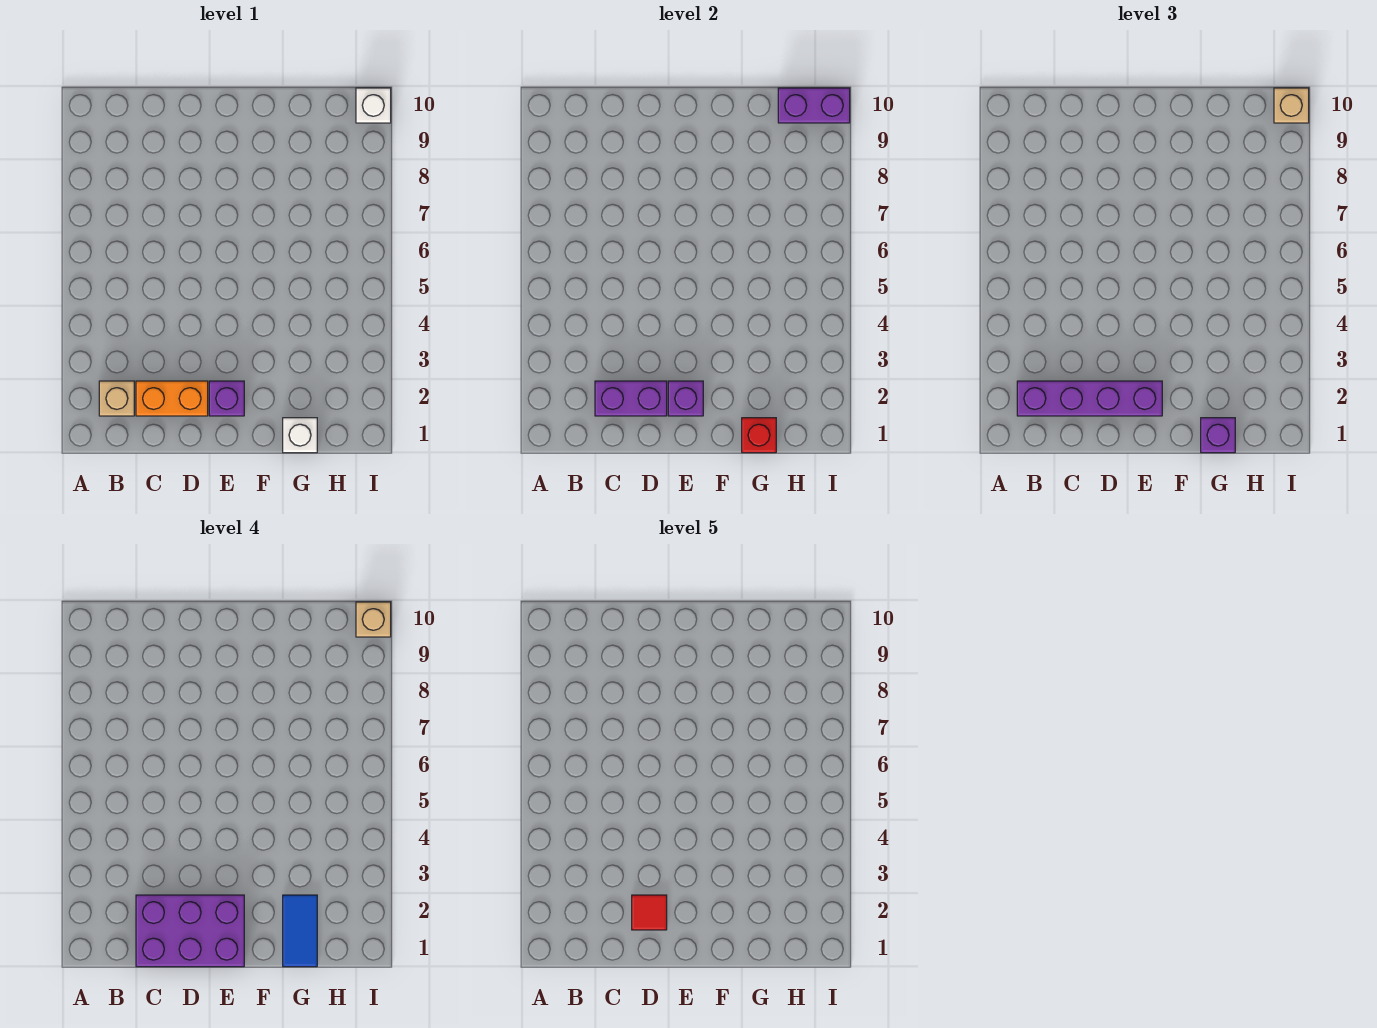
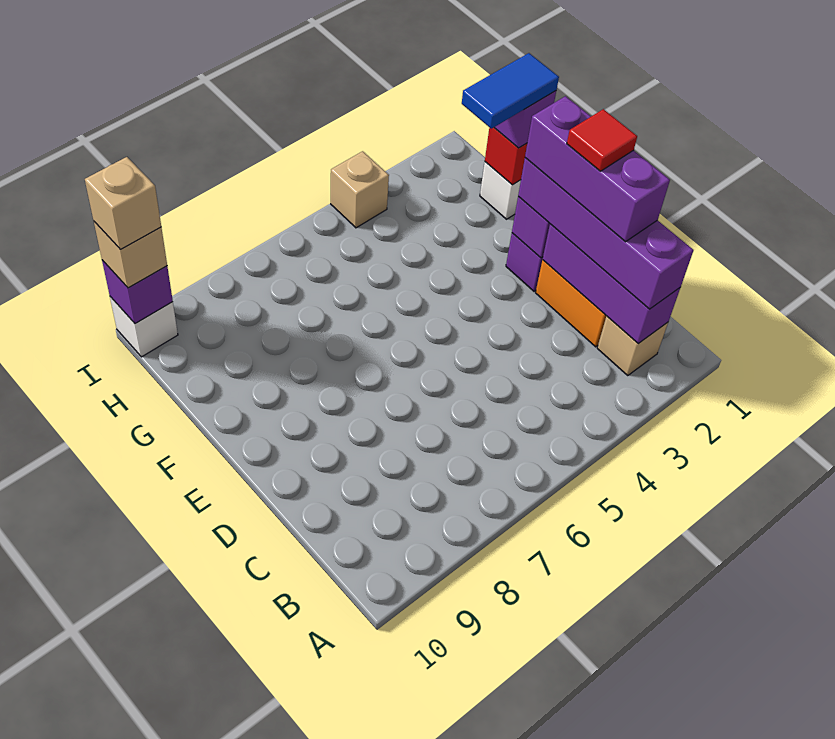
purple 2x3 brick [136,895,244,967] -> purple 1x3 brick [525,96,670,242]
purple 1x2 brick [595,381,667,416] -> purple 1x3 brick [543,224,680,344]
purple 1x2 brick [778,88,850,123] -> purple 1x1 brick [102,260,173,323]
none -> tan 1x1 brick [331,151,389,228]

